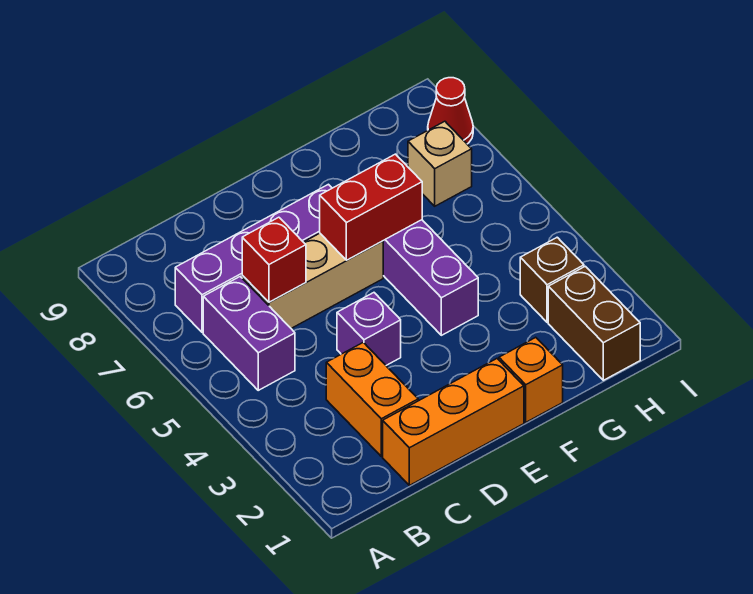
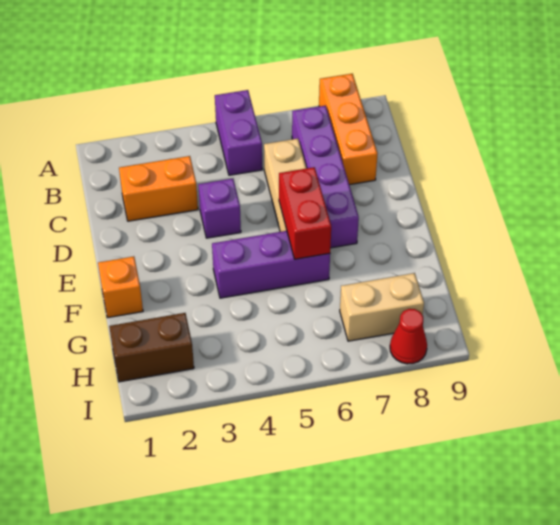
purple 1x2 brick [203,276,295,390] -> purple 1x2 brick turned to [215,90,262,175]
orange 1x3 brick [383,359,524,485] -> orange 1x3 brick moved to [319,74,378,185]
red 1x1 brick [242,217,306,302] -> none
brown 1x1 brick [520,237,584,322] -> none
tan 1x1 brick [408,121,472,206] -> tan 1x2 brick [340,273,424,341]

